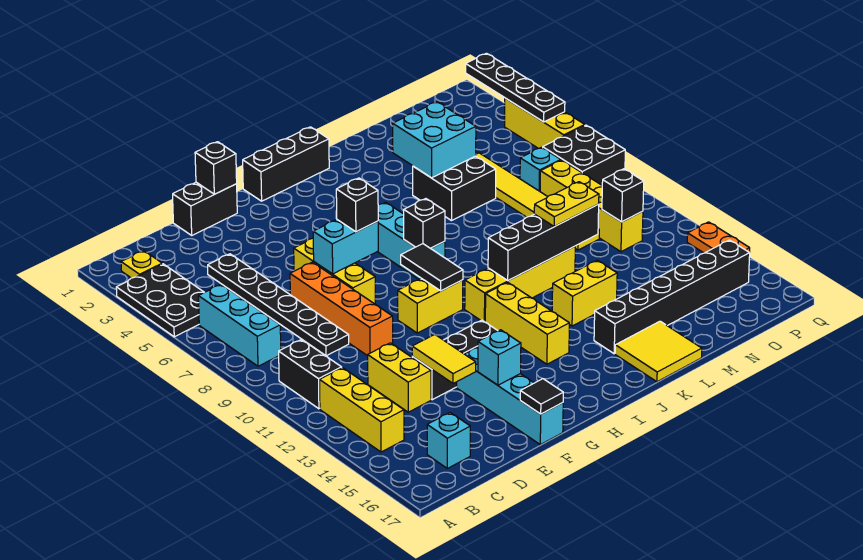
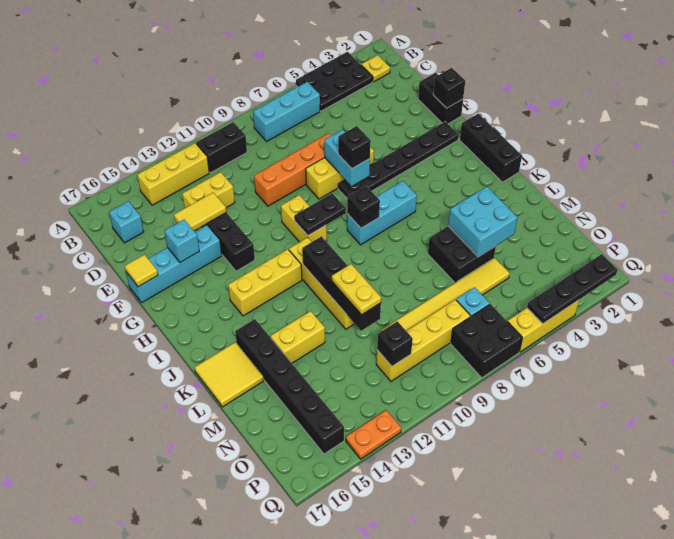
black 1x6 plate [208,254,349,356] -> black 1x6 plate moved to [338,122,459,199]
black 1x1 tile [520,379,563,414] -> yellow 1x1 tile [125,255,158,287]
black 1x2 tile [401,244,463,291] -> black 1x2 plate [294,193,346,235]
yellow 1x2 brick [552,260,617,326] -> yellow 1x2 brick turned to [270,311,325,363]

